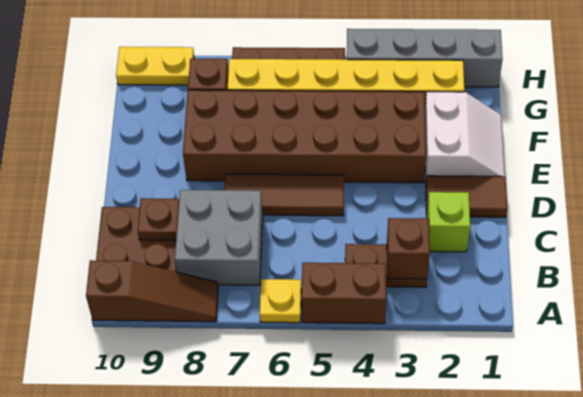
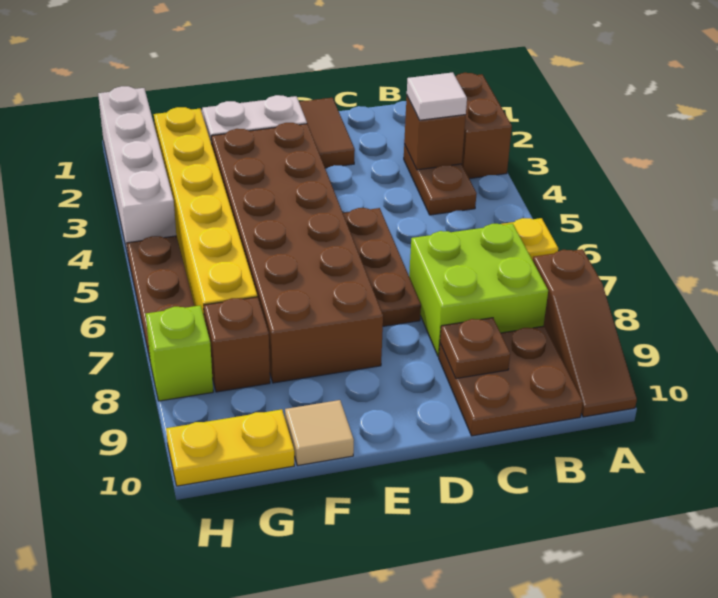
brown 1x2 brick [302,263,386,324] -> brown 1x2 brick moved to [456,73,512,179]
brown 1x3 slope [86,260,218,322] -> brown 1x3 slope turned to [533,249,637,417]
none -> white 1x1 tile [407,72,467,120]
grey 2x2 brick [175,190,263,285] -> lime 2x2 brick [409,224,548,357]
lime 1x1 brick [427,192,470,252] -> lime 1x1 brick moved to [146,305,213,401]
brown 1x3 tile [224,174,344,216] -> brown 1x3 plate [343,208,421,326]
none -> tan 1x1 tile [285,400,354,466]
grey 1x4 brick [347,29,503,87] -> white 1x4 brick [98,86,176,254]
yellow 1x2 plate [116,47,194,85] -> yellow 1x2 plate turned to [166,409,294,486]

